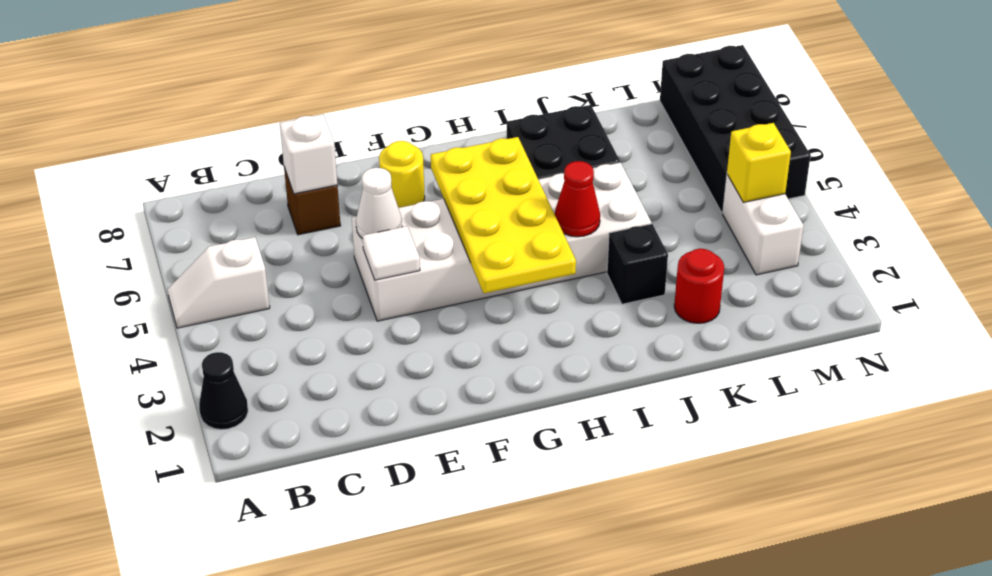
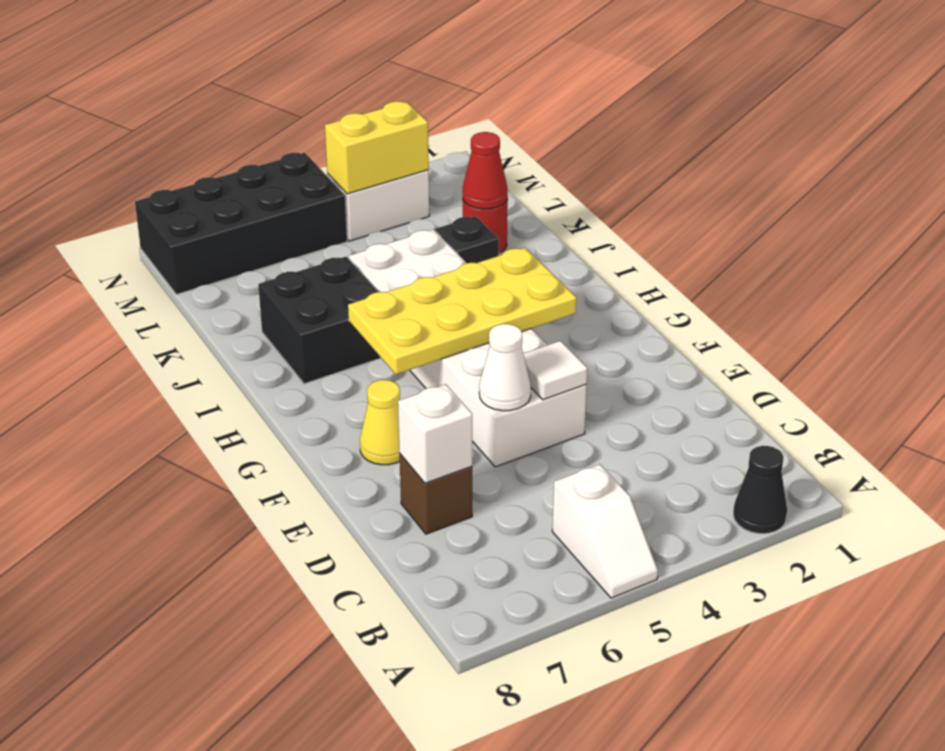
yellow 1x1 round brick [379,141,425,208] -> yellow 1x1 cone [360,380,400,465]
red 1x1 cone [555,161,600,237] -> red 1x1 cone moved to [463,132,508,209]
yellow 1x1 brick [727,123,791,202] -> yellow 1x2 brick [325,101,429,194]

